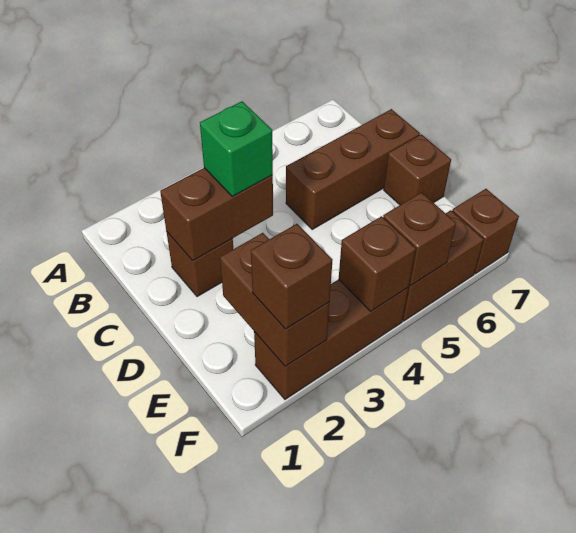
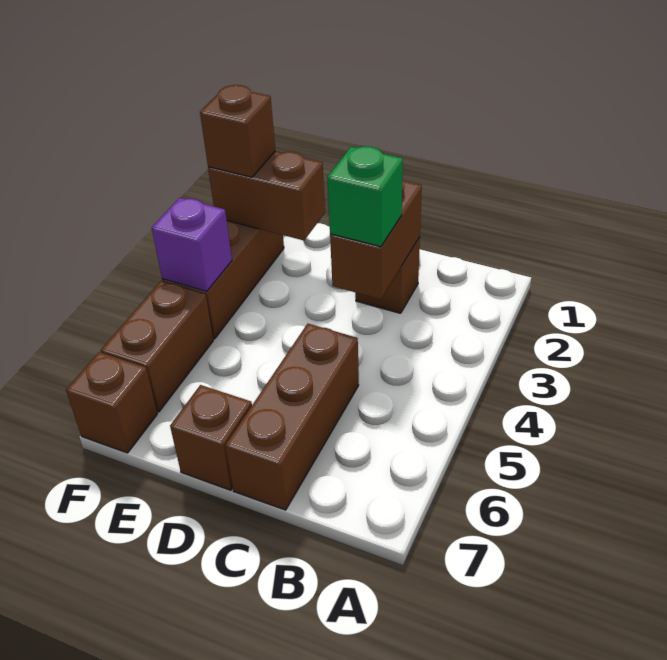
brown 1x1 brick [339,216,416,311] -> purple 1x1 brick [152,198,232,292]
brown 1x1 brick [383,192,456,286] -> none

